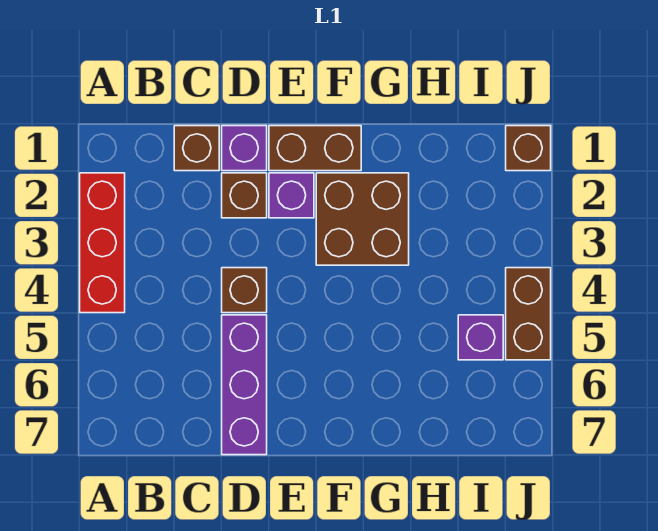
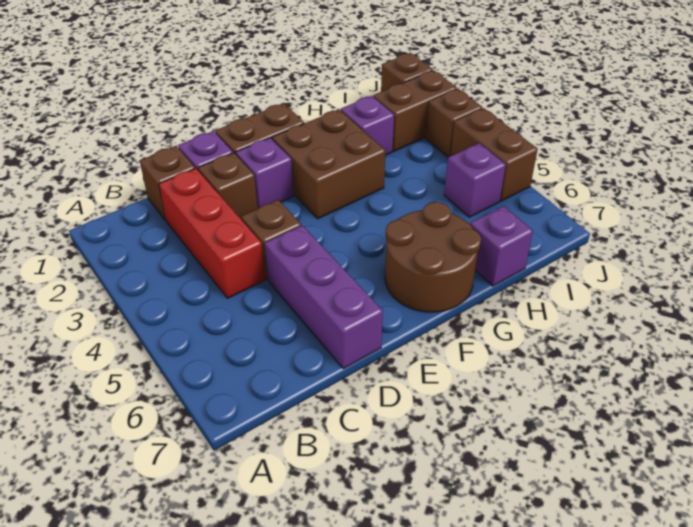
red 1x3 brick [80,173,125,313] -> red 1x3 brick moved to [159,168,265,298]
none -> brown 2x2 round brick [385,202,481,312]
none -> purple 1x1 brick [341,96,394,155]
none -> purple 1x1 brick [470,206,533,286]
none -> brown 1x2 brick [373,70,457,151]
none -> brown 1x1 brick [426,89,482,157]

